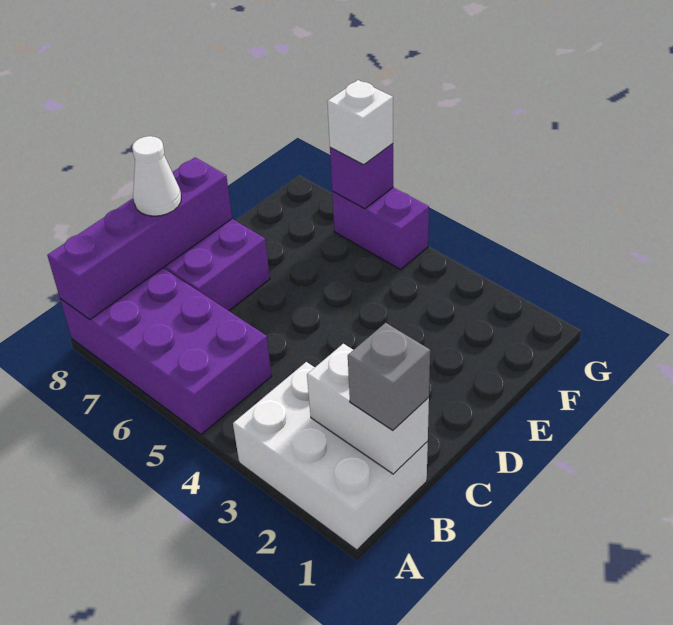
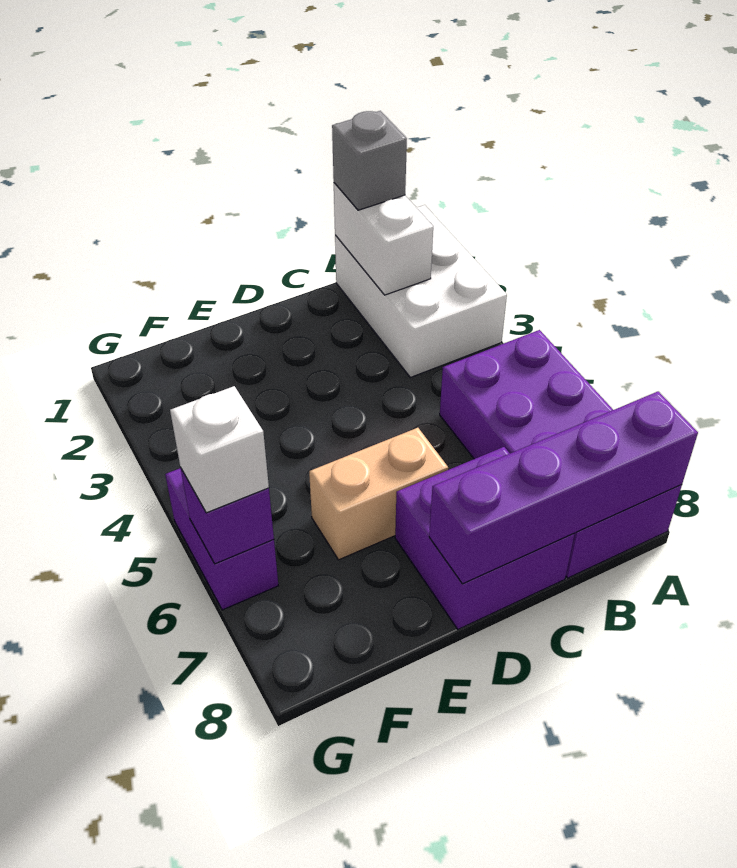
white 1x1 cone [132,136,181,216] -> none
none -> tan 1x2 brick [309,428,448,560]

